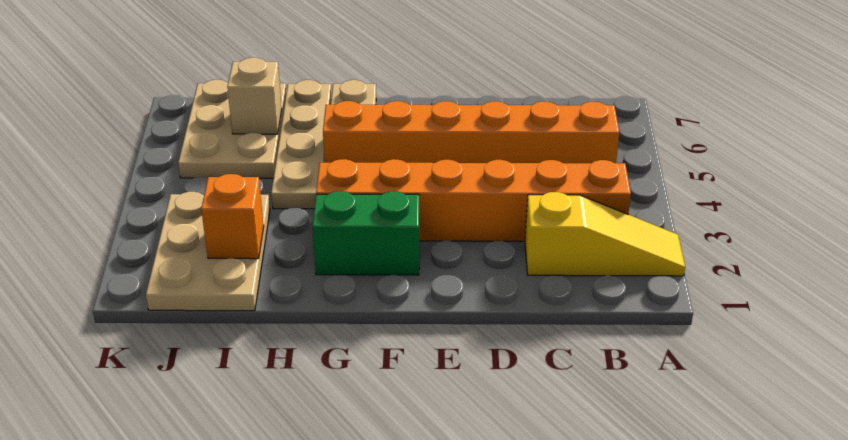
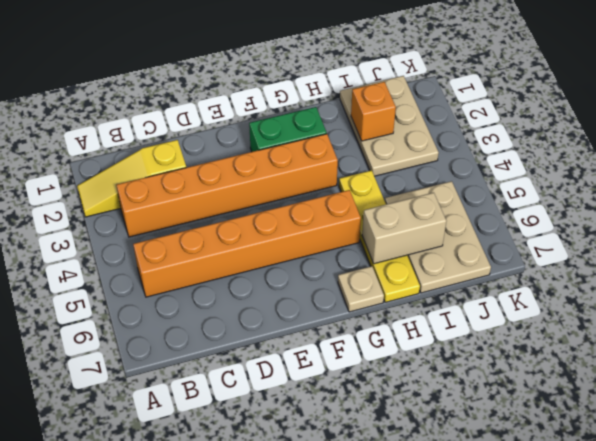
tan 1x4 plate [271,80,332,209] -> yellow 1x4 plate [339,170,420,302]
tan 1x1 brick [227,58,282,134] -> tan 1x2 brick [362,193,446,264]

